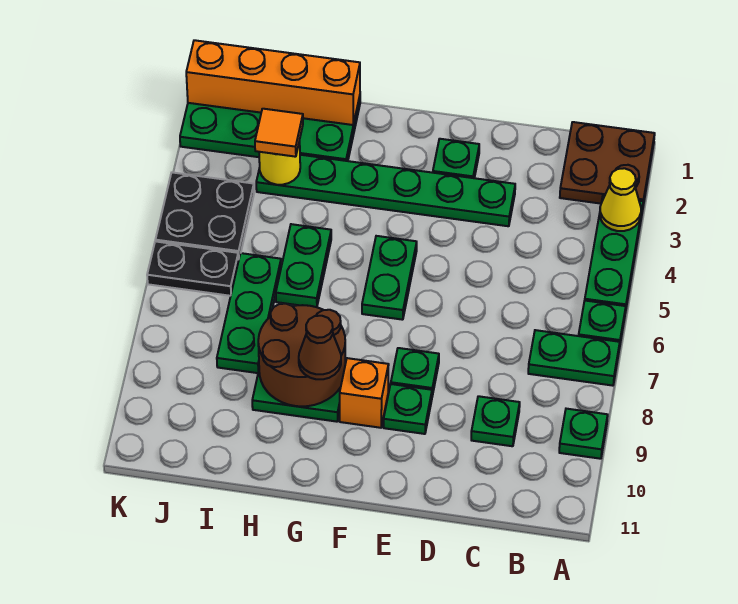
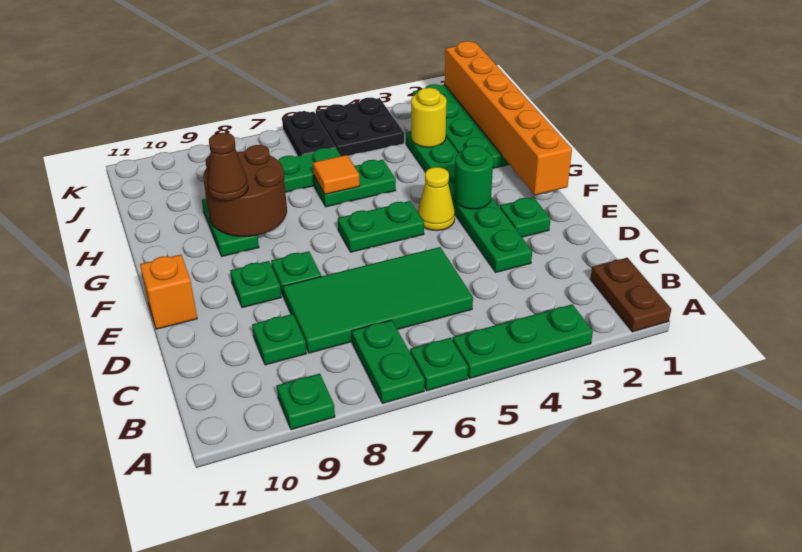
brown 2x2 plate [560,122,655,205] -> brown 1x2 plate [590,258,671,332]
yellow 1x1 cone [600,168,641,231] -> yellow 1x1 cone moved to [418,167,455,231]
none -> green 2x4 tile [283,247,473,353]
none -> green 1x1 round brick [454,146,493,209]
orange 1x1 brick [340,358,389,428] -> orange 1x1 brick moved to [140,255,197,329]
orange 1x4 brick [186,40,360,125] -> orange 1x6 brick [445,41,572,195]
orange 1x1 tile [255,109,303,157] -> orange 1x1 tile moved to [313,155,360,194]

